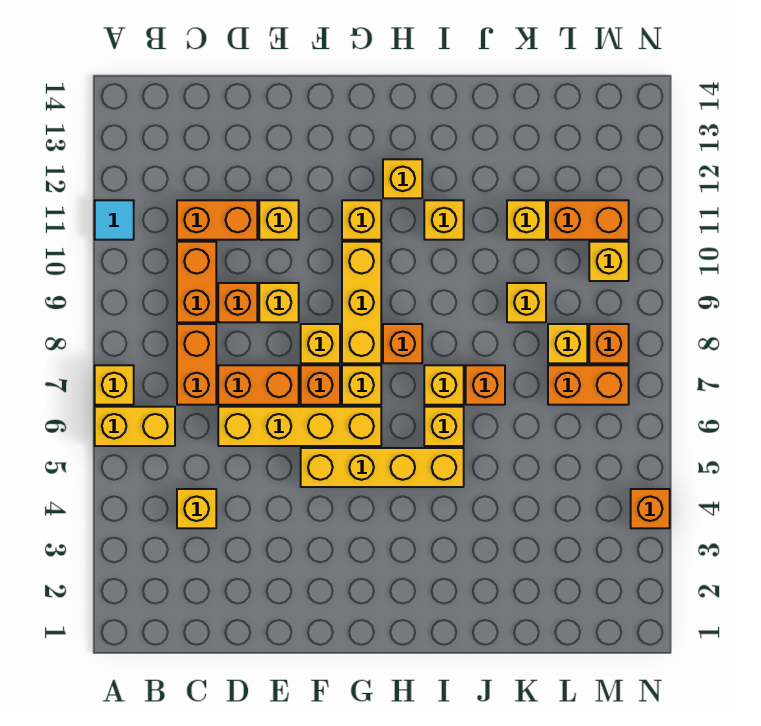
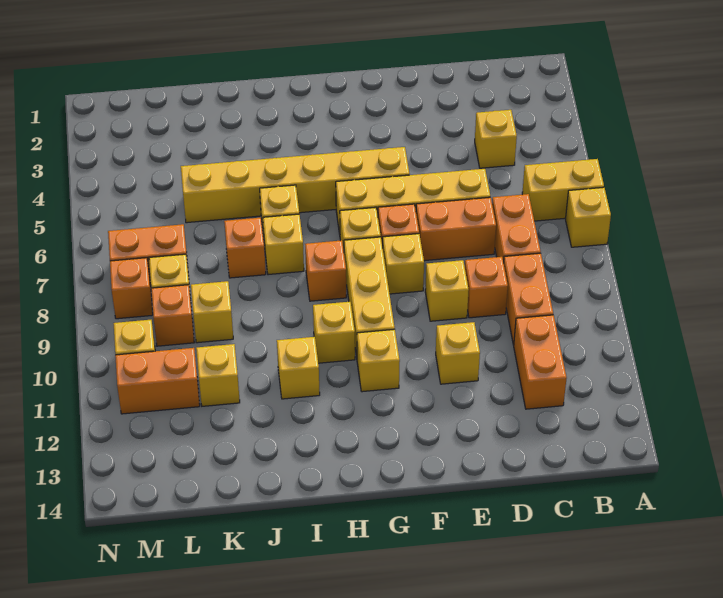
cyan 1x1 tile [95,200,134,240] -> none
orange 1x2 brick [177,200,257,240] -> orange 1x2 brick turned to [514,315,567,409]
yellow 1x4 brick [301,448,464,487] -> yellow 1x6 brick [181,147,409,223]
yellow 1x1 brick [383,159,422,198] -> yellow 1x1 brick moved to [313,302,355,363]
orange 1x1 brick [631,489,670,528] -> orange 1x1 brick moved to [151,285,194,346]

